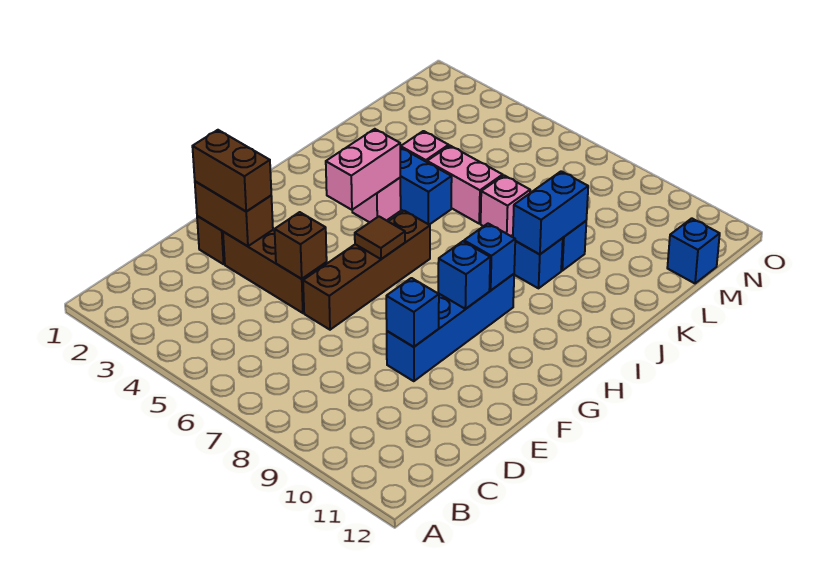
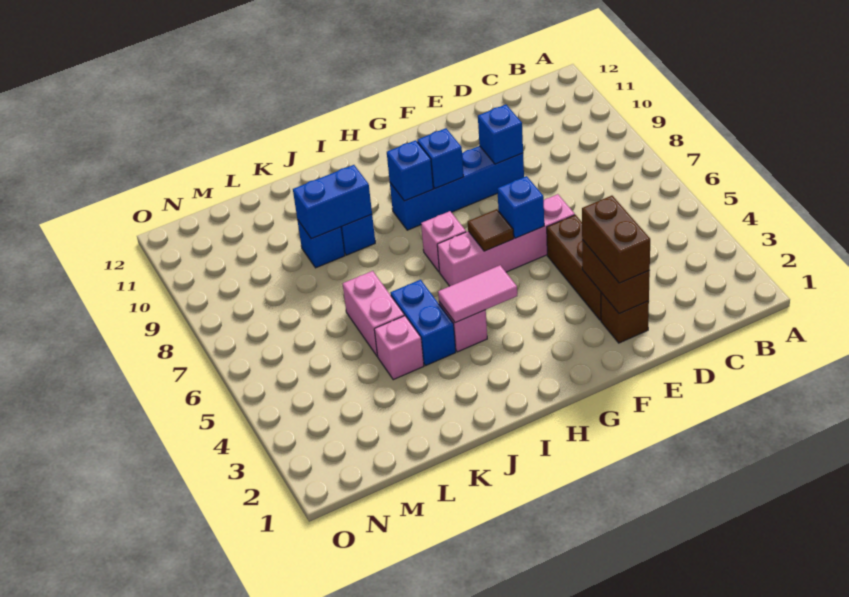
brown 1x1 brick [275,212,327,279] -> none
brown 1x4 brick [303,211,430,330] -> pink 1x4 brick [437,194,575,286]
pink 1x2 brick [326,129,400,210] -> pink 1x2 tile [438,265,517,323]
pink 1x1 brick [481,175,530,236] -> pink 1x1 brick moved to [421,211,466,272]
blue 1x1 brick [667,218,720,283] -> blue 1x1 brick moved to [497,176,544,238]

